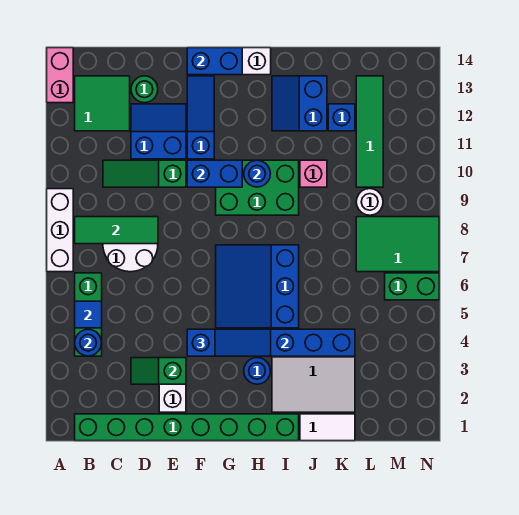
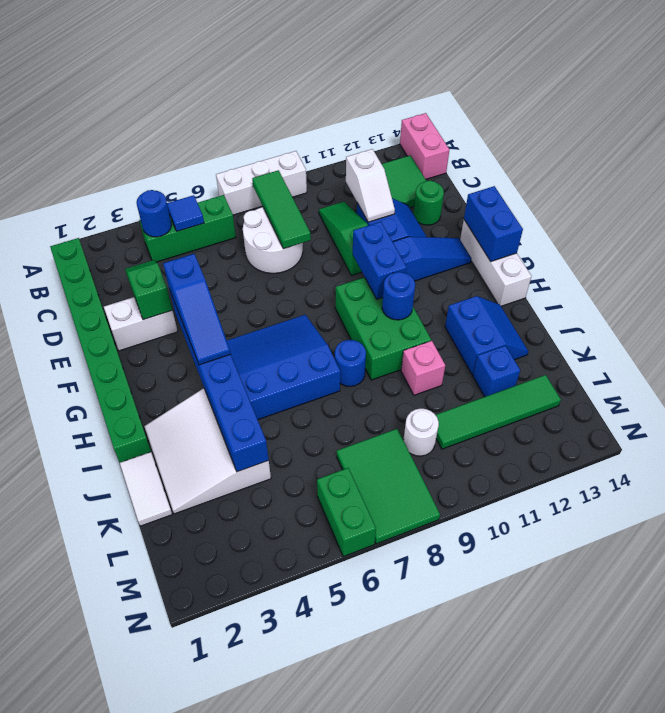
pink 1x2 brick [47,48,73,103] -> pink 1x2 brick turned to [400,113,449,179]
none -> white 1x2 slope [346,149,395,222]
blue 1x1 round brick [244,358,270,384] -> blue 1x1 round brick moved to [335,340,366,386]
blue 2x2 slope [272,76,327,131] -> blue 2x2 slope turned to [445,296,529,375]

